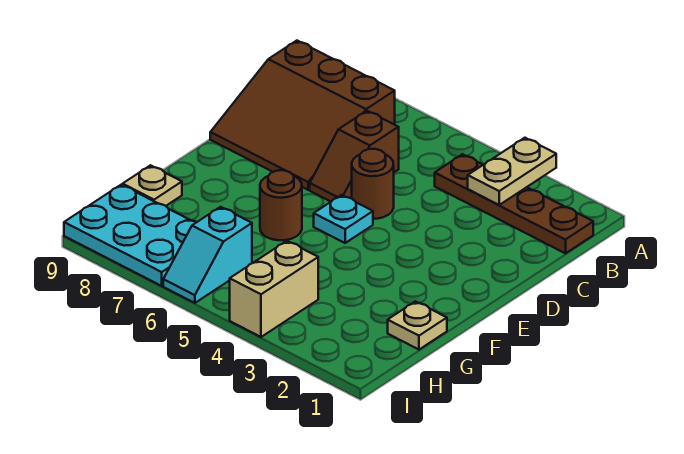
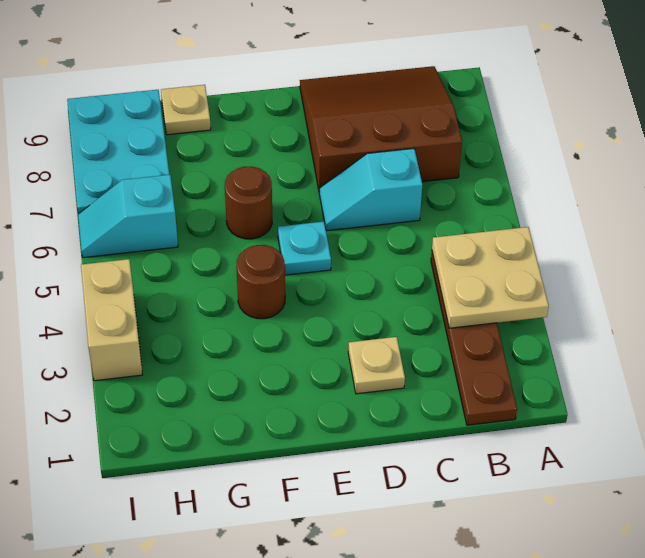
tan 1x2 plate [468,138,556,205] -> tan 2x2 plate [432,227,549,328]
brown 3x3 slope [210,41,395,190] -> brown 3x3 slope turned to [300,66,462,192]
brown 1x2 slope [310,111,399,202] -> cyan 1x2 slope [319,149,422,231]
brown 1x1 round brick [352,149,394,219] -> brown 1x1 round brick moved to [236,245,285,319]
tan 1x1 plate [388,301,447,349] -> tan 1x1 plate moved to [348,337,405,394]
tan 1x2 brick [230,241,318,337] -> tan 1x2 brick turned to [81,259,143,381]

